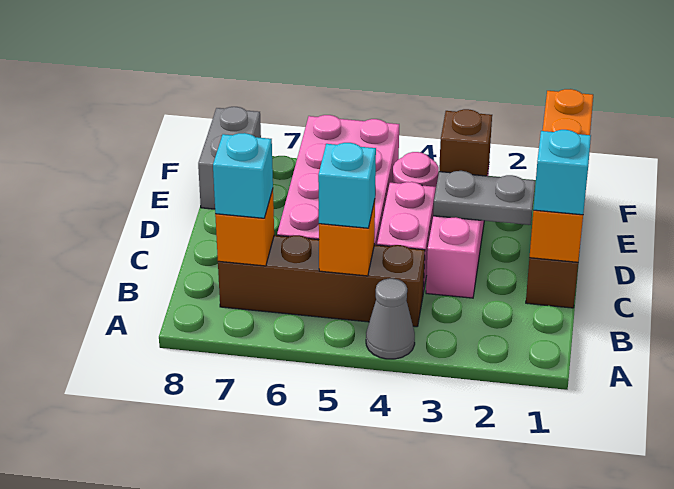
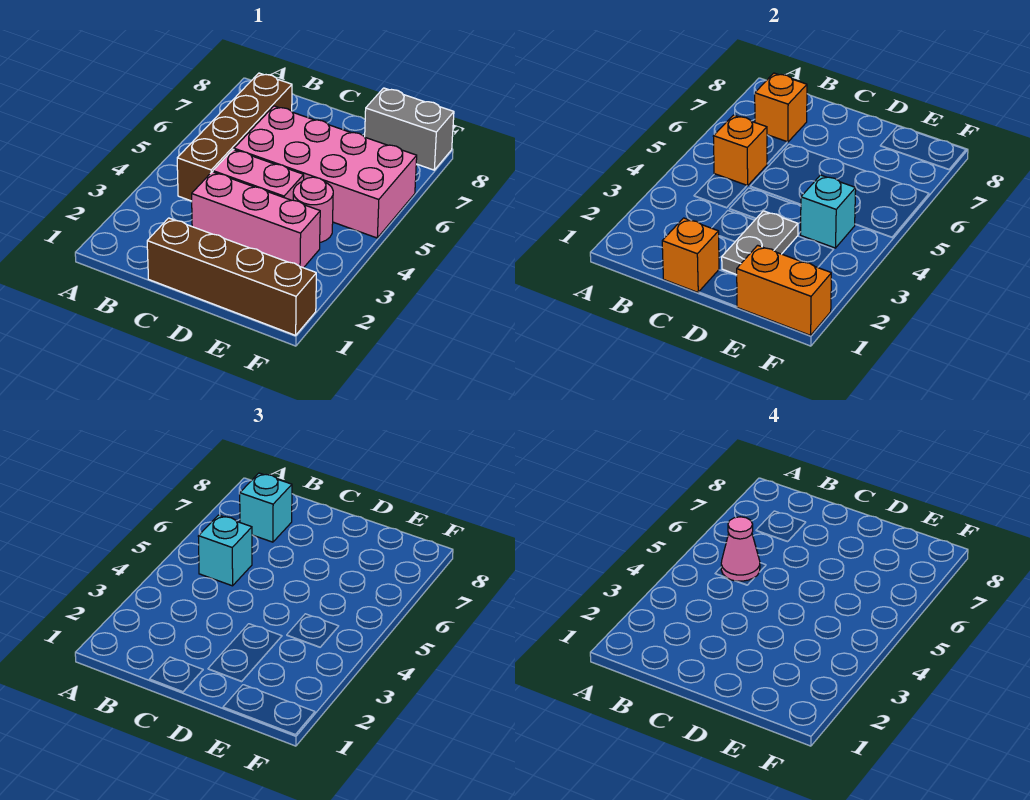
grey 1x1 cone [366,278,415,359] -> none
none -> pink 1x1 cone [721,517,760,581]
cyan 1x1 brick [533,130,591,215] -> cyan 1x1 brick moved to [801,175,856,248]
brown 1x1 brick [439,109,492,176] -> none

